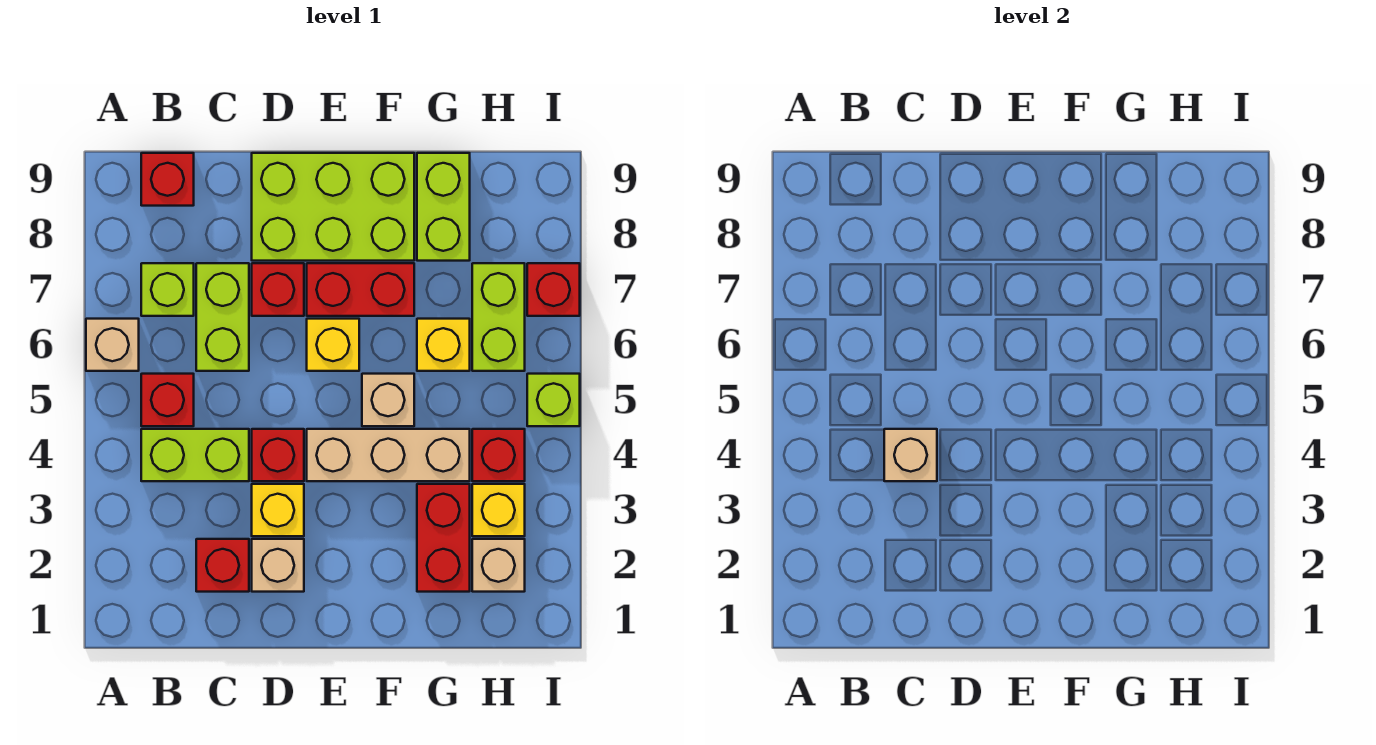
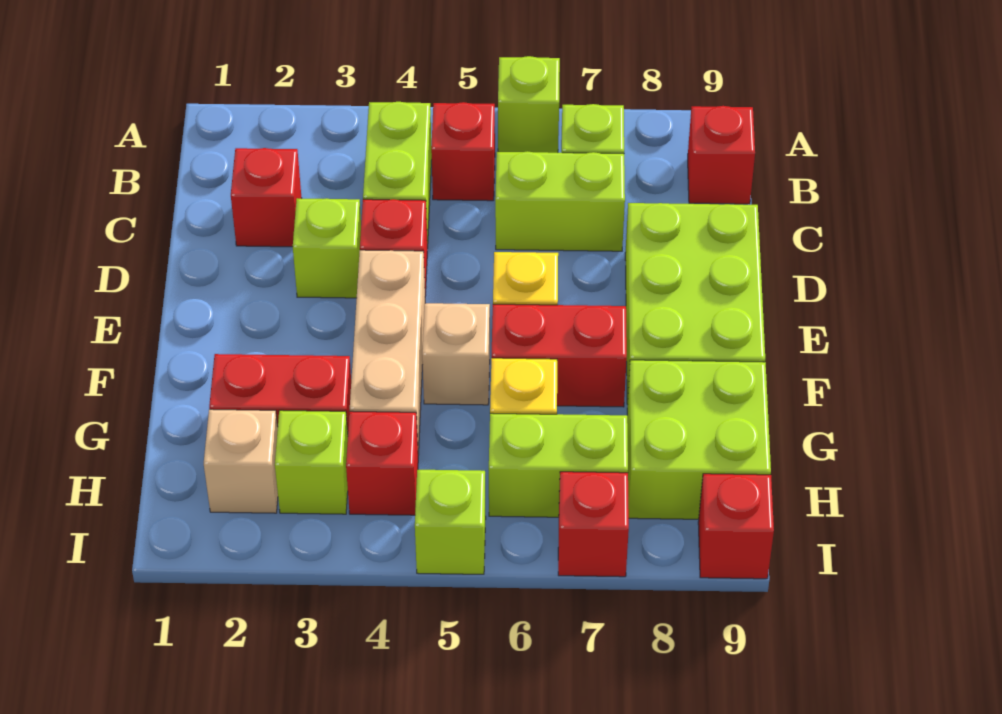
tan 1x1 brick [86,319,139,371] -> lime 1x1 brick [498,56,560,153]
tan 1x1 brick [884,429,937,481] -> none
tan 1x1 brick [252,539,304,592] -> none
yellow 1x1 brick [252,484,304,536] -> lime 1x1 brick [293,198,361,298]
red 1x1 brick [252,263,304,316] -> red 1x1 brick moved to [698,474,774,579]
red 1x2 brick [307,263,414,316] -> red 1x2 brick turned to [492,304,627,407]
lime 1x2 brick [417,153,470,261] -> lime 2x2 brick [627,360,771,519]
yellow 1x1 brick [472,484,525,536] -> lime 1x1 brick [275,410,348,514]

